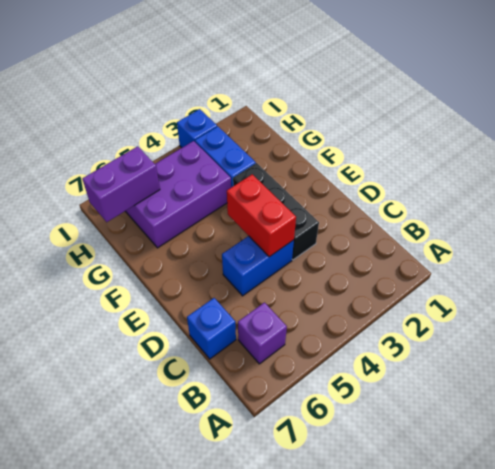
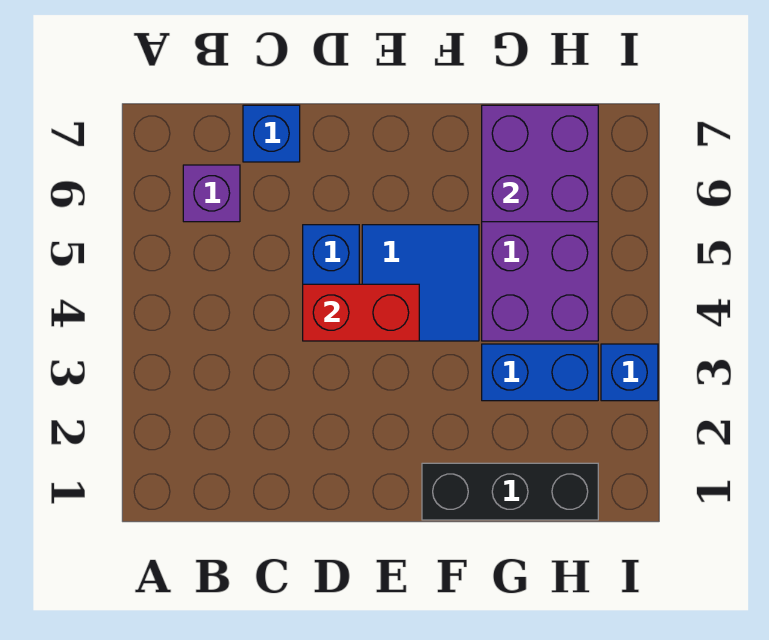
black 1x3 brick [233,163,319,260] -> black 1x3 brick moved to [422,463,598,520]
none -> blue 2x2 tile [362,225,479,341]
purple 1x2 brick [82,146,160,222] -> purple 2x2 brick [482,105,598,222]

